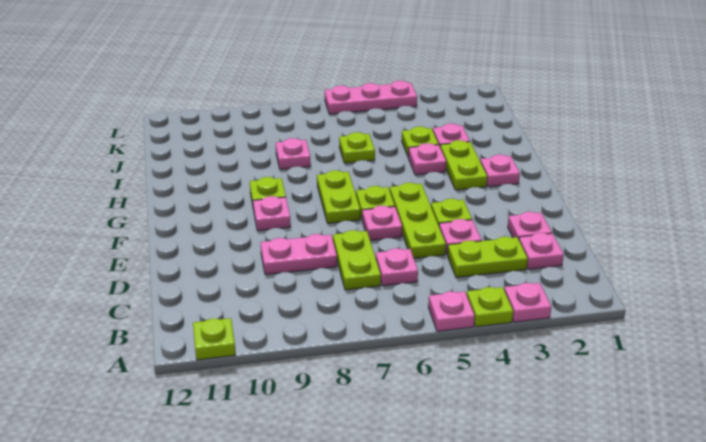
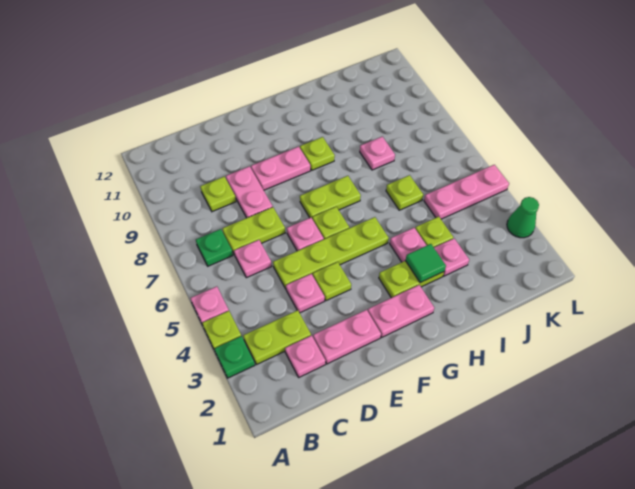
pink 1x1 plate [504,283,552,322] -> green 1x1 plate [214,336,255,378]
lime 1x1 plate [193,318,236,360] -> lime 1x1 plate moved to [200,177,236,212]
none -> green 1x1 plate [196,229,233,266]
lime 1x2 plate [447,237,528,278] -> lime 1x2 plate turned to [243,310,311,365]
pink 1x1 plate [508,212,552,239] -> pink 1x2 plate [313,310,381,364]
lime 1x3 plate [390,183,446,258] -> lime 1x4 plate [273,217,389,289]
pink 1x1 plate [253,196,291,231] -> pink 1x2 plate [251,147,310,190]
pink 1x1 plate [480,155,520,187] -> pink 1x2 plate [368,285,434,337]
none -> green 1x1 tile [405,244,446,283]
none -> green 1x1 cone [507,197,539,238]
pink 1x3 plate [325,81,417,114] -> pink 1x3 plate turned to [424,165,509,219]

